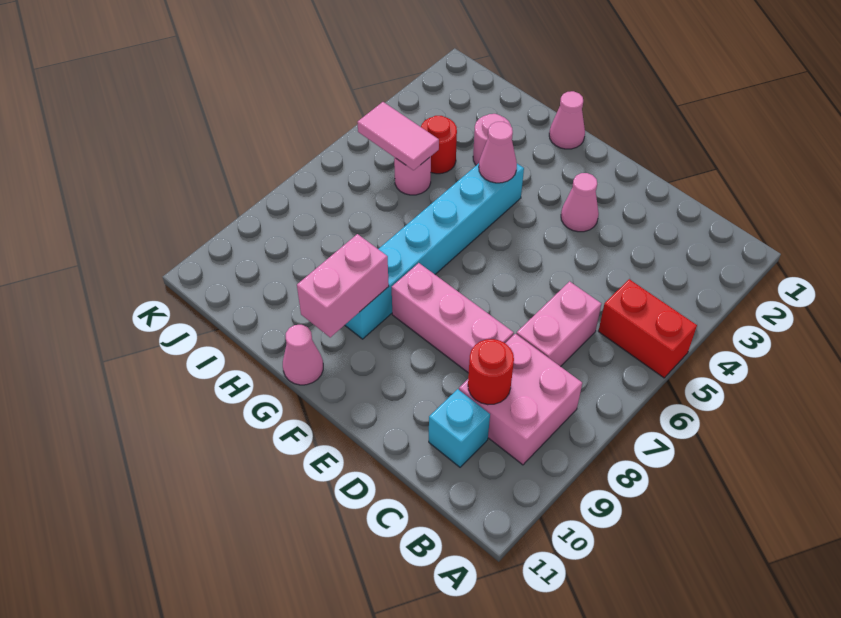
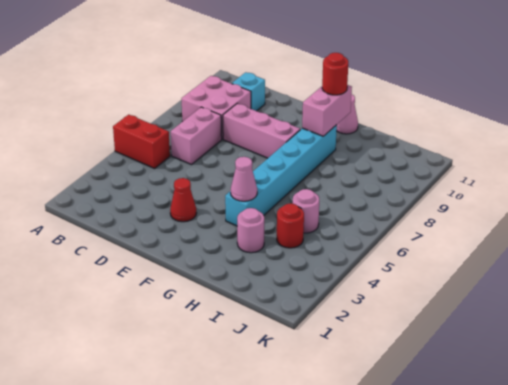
red 1x1 round brick [468,339,514,405] -> red 1x1 round brick moved to [322,53,348,95]
pink 1x1 cone [561,173,599,232] -> red 1x1 cone [170,178,196,222]
pink 1x1 cone [549,91,585,149] -> none
pink 1x2 tile [357,102,439,170] -> none

